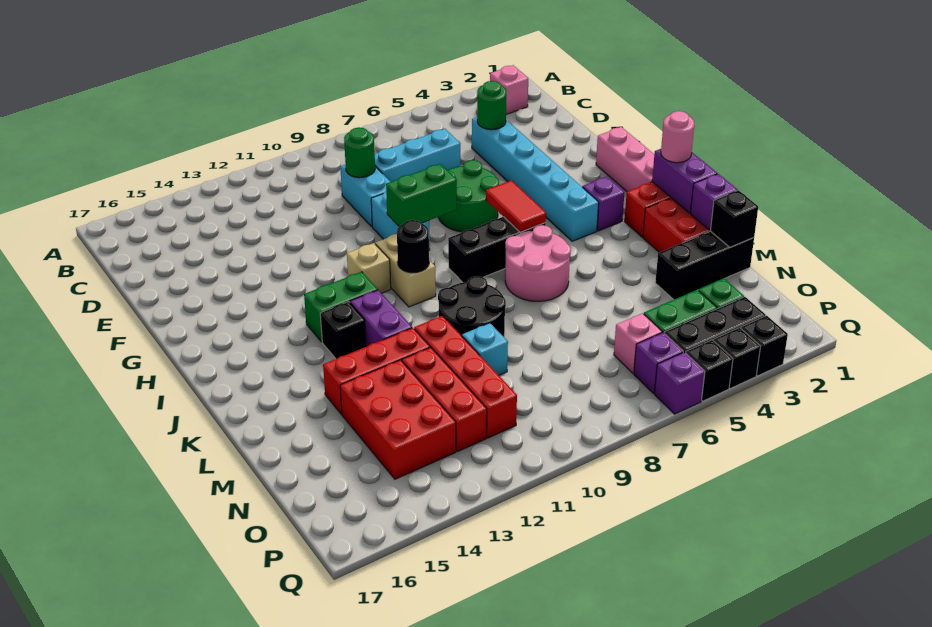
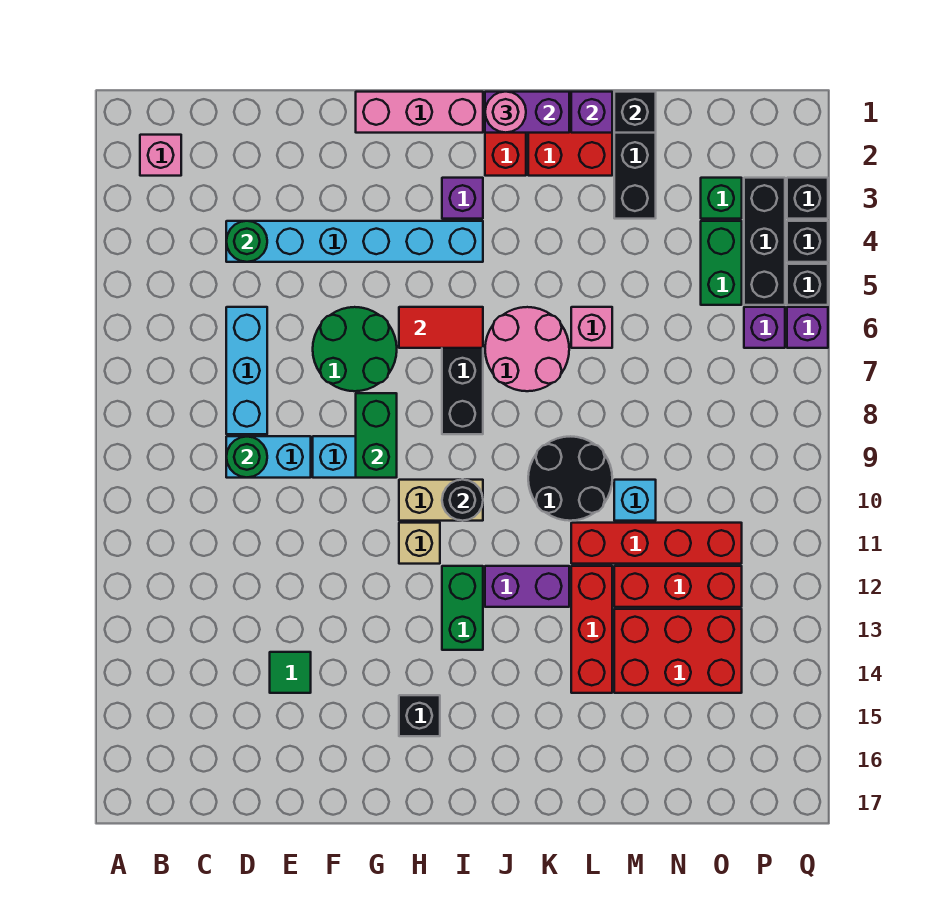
none -> green 1x1 tile [270,652,311,693]
black 1x1 brick [320,302,366,359] -> black 1x1 brick moved to [399,695,440,736]
pink 1x1 brick [614,313,662,373] -> pink 1x1 brick moved to [571,307,612,348]

